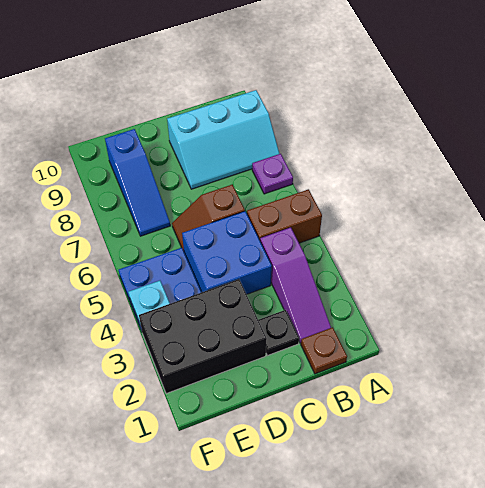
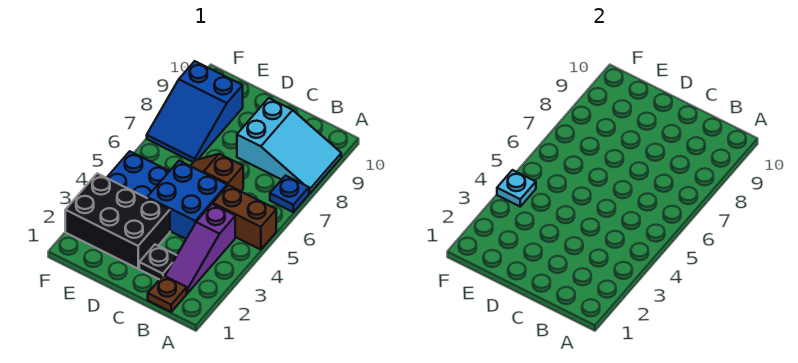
purple 1x1 plate [252,154,293,194] -> blue 1x1 plate [270,176,309,212]
cyan 2x3 slope [167,90,279,189] -> cyan 2x3 slope turned to [237,98,341,193]
blue 1x3 slope [105,129,170,236] -> blue 2x3 slope [147,61,243,162]

